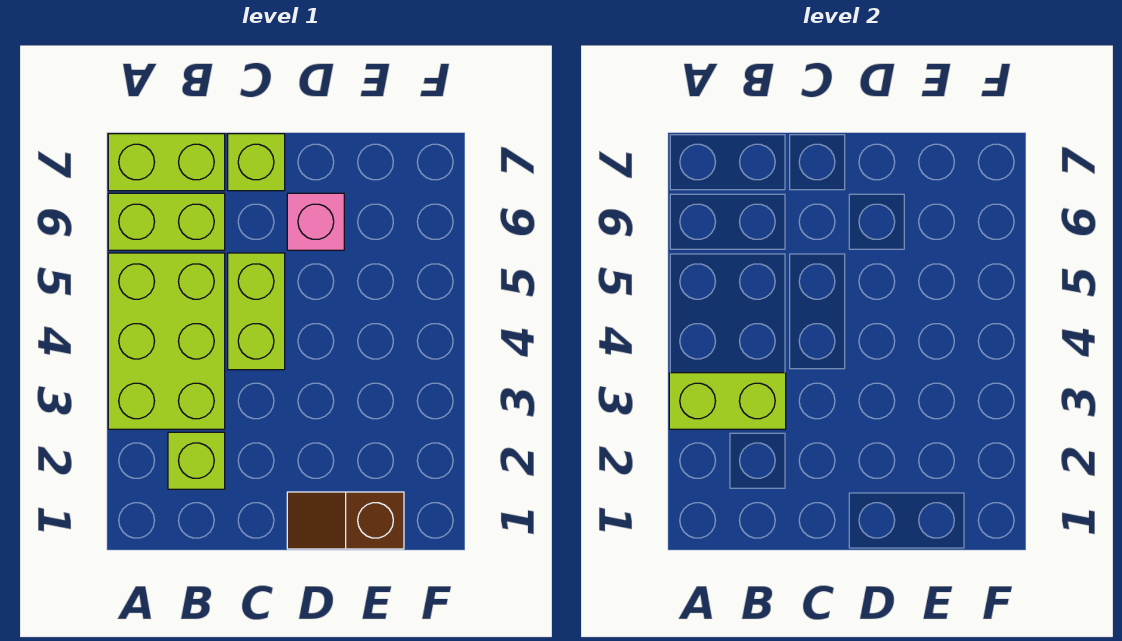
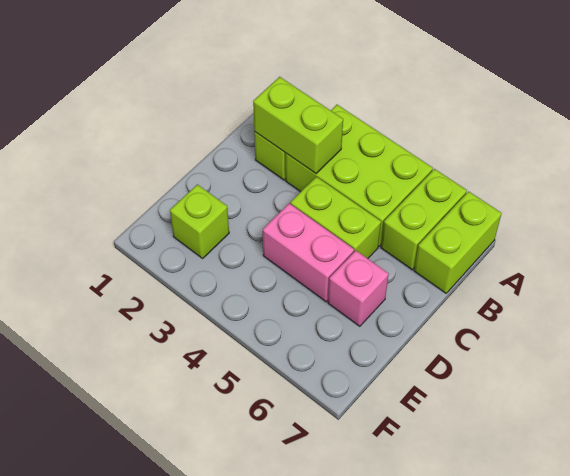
lime 1x2 brick [669,373,786,429] -> lime 1x2 brick turned to [253,77,343,174]
lime 1x1 brick [228,134,285,191] -> lime 1x1 brick moved to [170,184,229,258]
brown 1x2 slope [287,492,404,549] -> none
none -> pink 1x2 brick [263,203,354,302]

